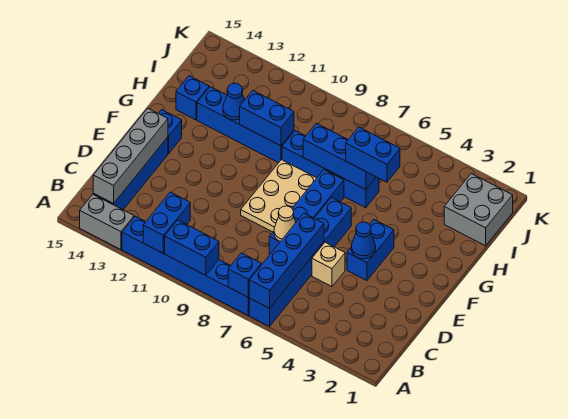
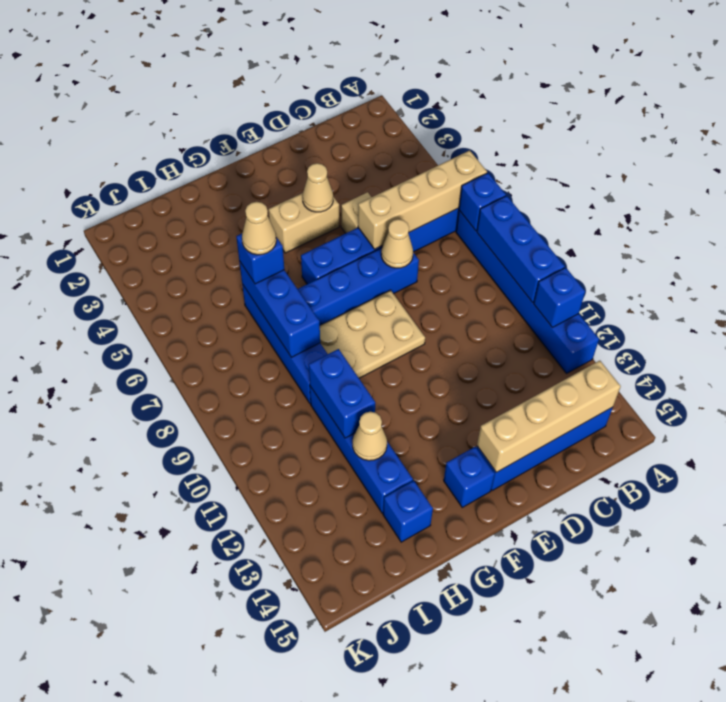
blue 1x4 brick [249,213,324,308] -> tan 1x4 brick [358,150,487,249]
blue 1x2 brick [165,220,219,275] -> blue 1x3 brick [477,196,565,303]
blue 1x2 brick [143,192,190,253] -> blue 1x1 brick [534,268,585,327]
grey 1x2 brick [80,195,134,250] -> none
grey 1x4 brick [93,108,168,204] -> tan 1x4 brick [477,361,621,472]
blue 1x2 brick [347,220,394,281] -> tan 1x2 brick [269,193,339,253]
blue 1x1 cone [351,222,376,259] -> tan 1x1 cone [302,163,333,212]
blue 1x2 brick [346,127,400,182] -> blue 1x1 brick [236,234,284,284]
none -> tan 1x1 cone [242,202,276,255]
blue 1x1 cone [223,83,245,120] -> tan 1x1 cone [353,412,387,461]
grey 2x2 brick [444,174,513,246] -> none

